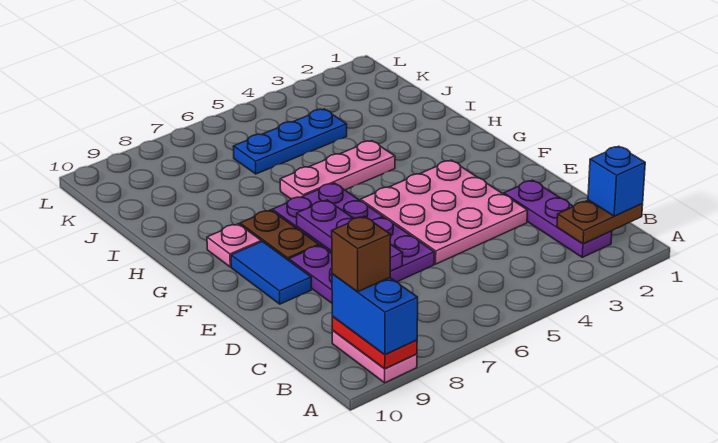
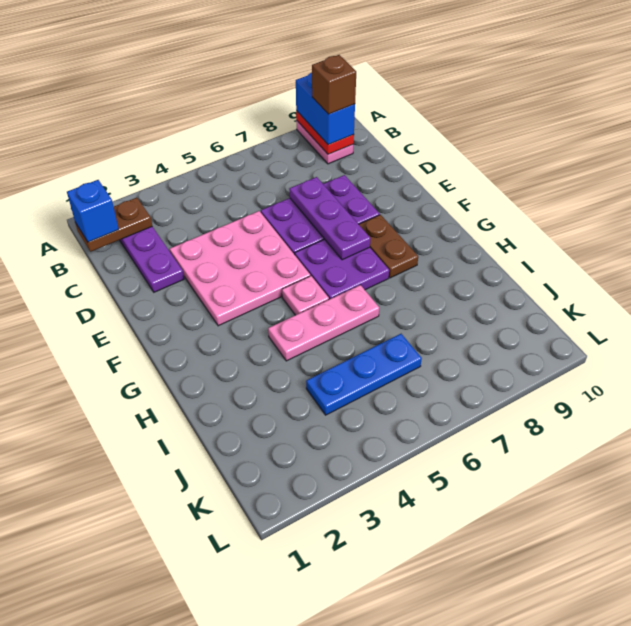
blue 1x2 tile [231,242,311,304] -> none
pink 1x1 plate [207,224,261,267] -> pink 1x1 plate moved to [282,276,329,315]

